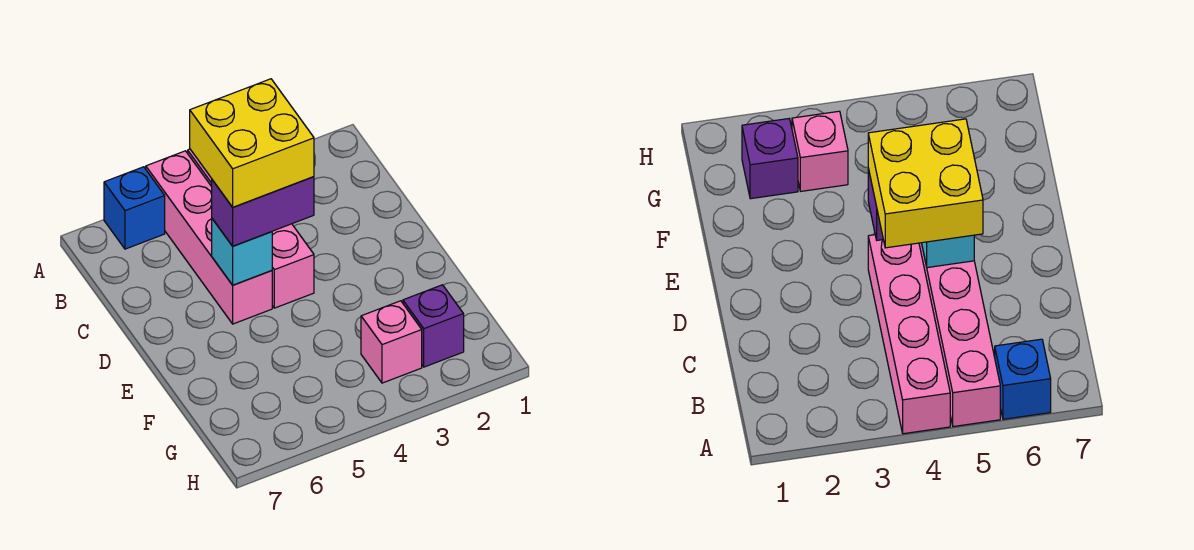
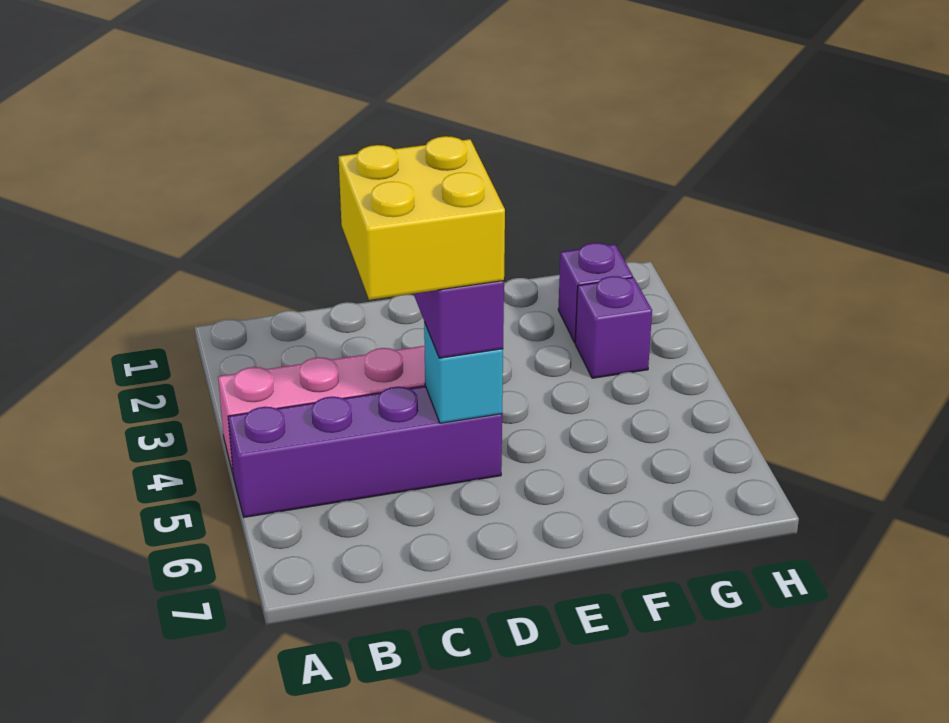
pink 1x4 brick [146,151,272,324] -> purple 1x4 brick [228,386,502,517]
blue 1x1 brick [104,167,165,249] -> none
pink 1x1 brick [361,301,422,383] -> purple 1x1 brick [575,276,652,378]

